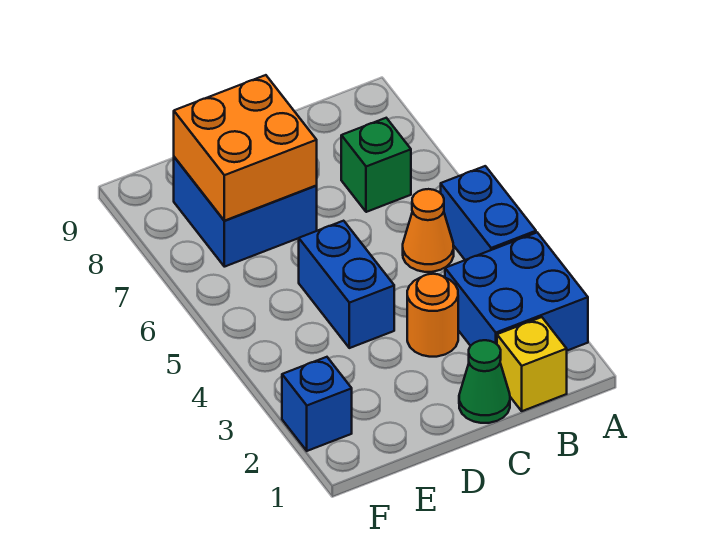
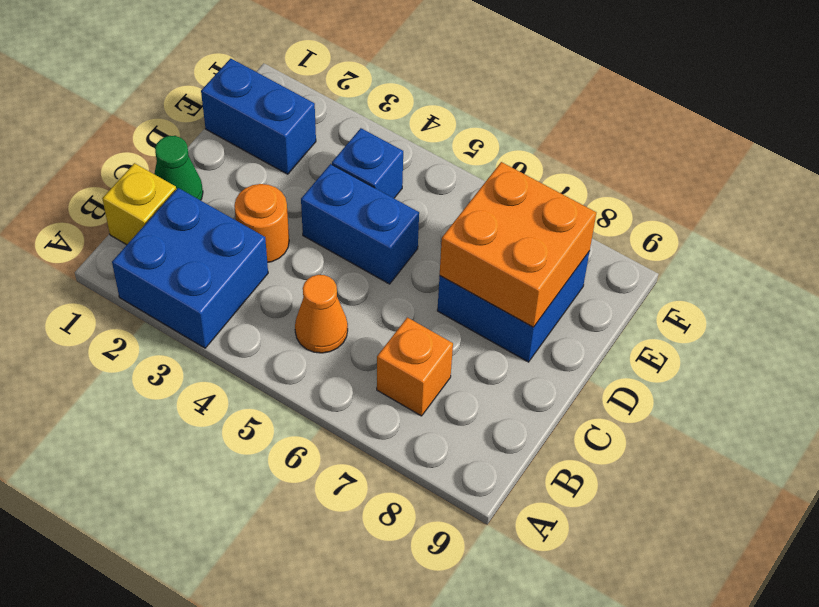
blue 1x2 brick [441,166,536,260] -> blue 1x2 brick moved to [201,58,316,174]
green 1x1 brick [341,118,411,212] -> orange 1x1 brick [377,317,453,416]
blue 1x1 brick [282,357,352,451] -> blue 1x1 brick moved to [332,128,403,198]

